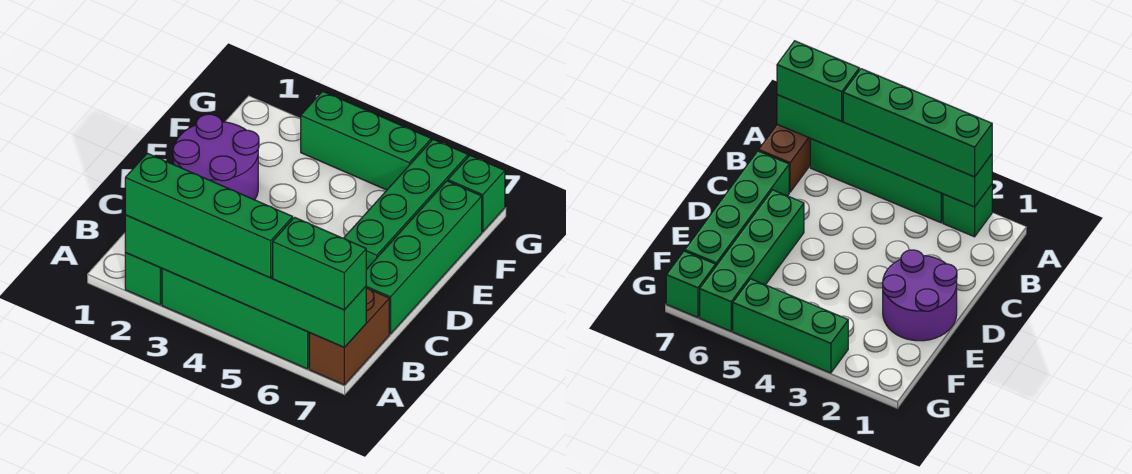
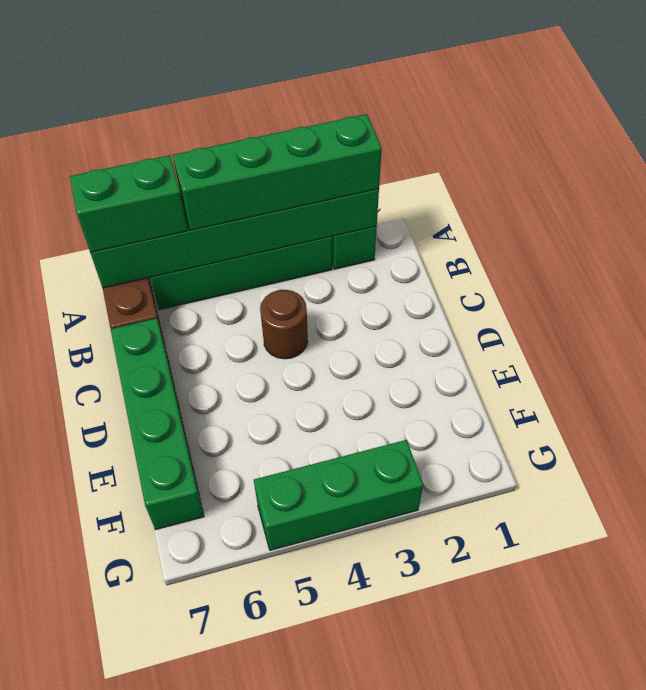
none -> brown 1x1 round brick [260,290,308,359]
purple 2x2 round brick [173,114,259,200] -> none
green 1x4 brick [344,139,468,269] -> none
green 1x1 brick [448,155,505,232] -> none

